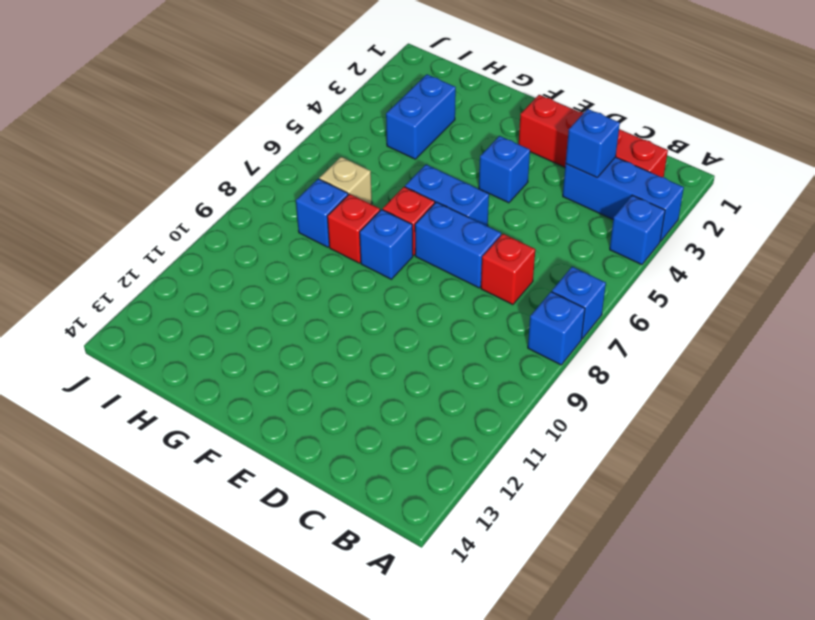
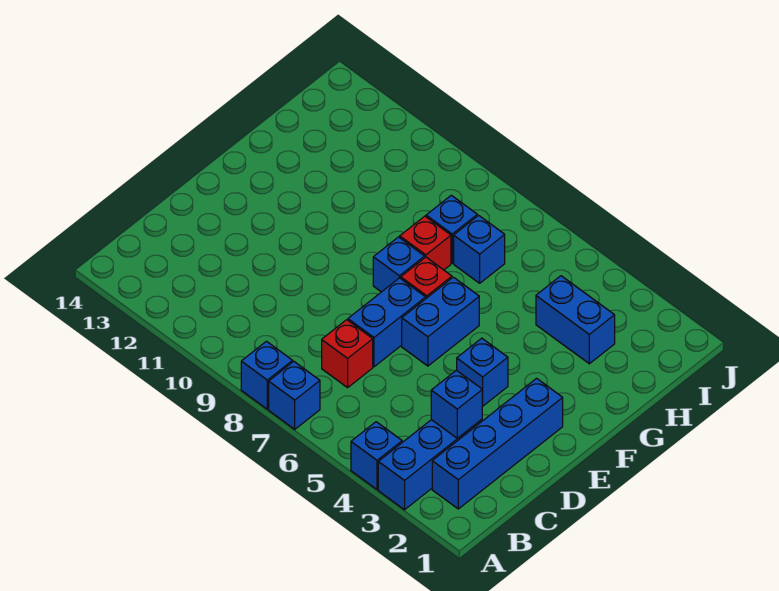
red 1x4 brick [519,95,668,177] -> blue 1x4 brick [432,378,563,509]
tan 1x1 brick [319,157,372,204] -> blue 1x1 brick [454,215,505,283]

